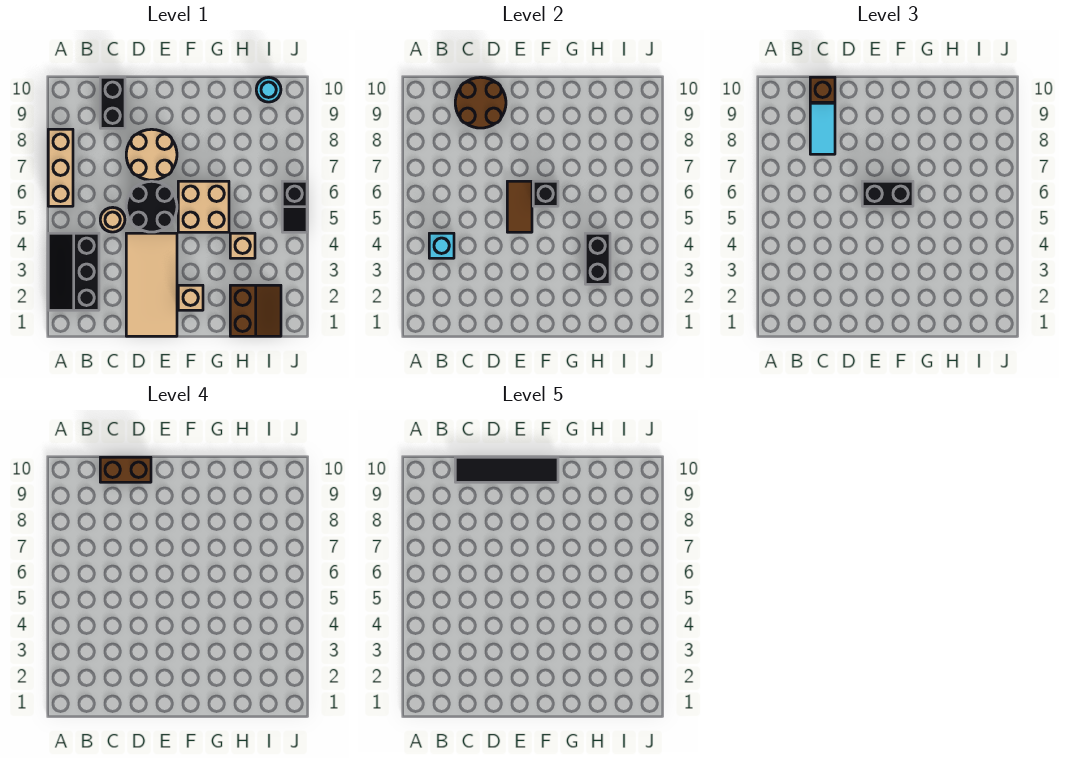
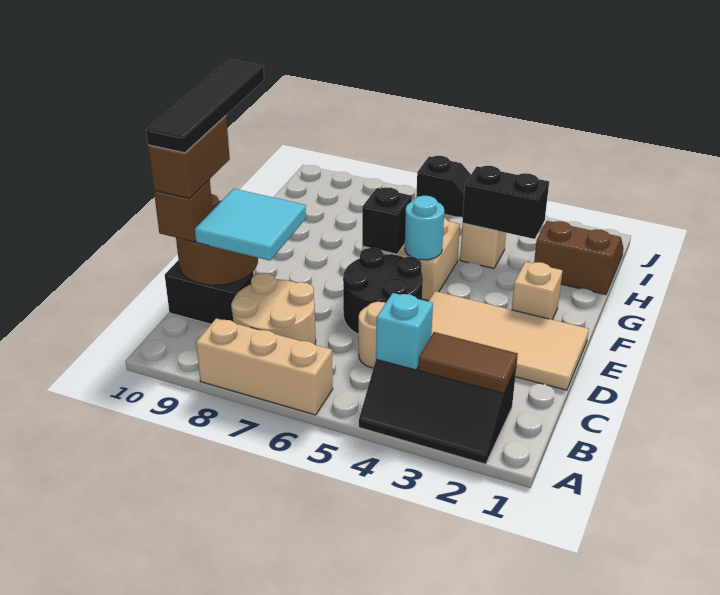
cyan 1x2 tile [810,103,835,154] -> cyan 2x2 tile [195,189,306,261]
tan 2x2 round brick [126,129,177,180] -> tan 2x2 round brick moved to [231,273,316,344]
brown 1x2 tile [507,181,532,232] -> brown 1x2 tile moved to [418,332,518,393]
black 1x2 brick [862,181,913,206] -> none
cyan 1x1 round brick [256,77,281,102] -> cyan 1x1 round brick moved to [405,196,444,260]

